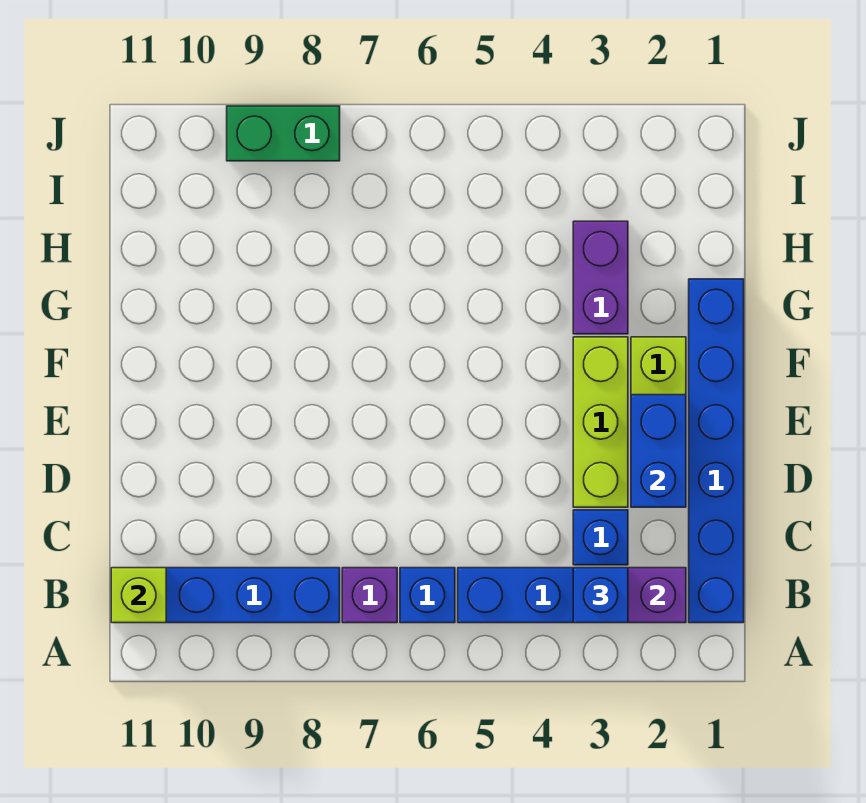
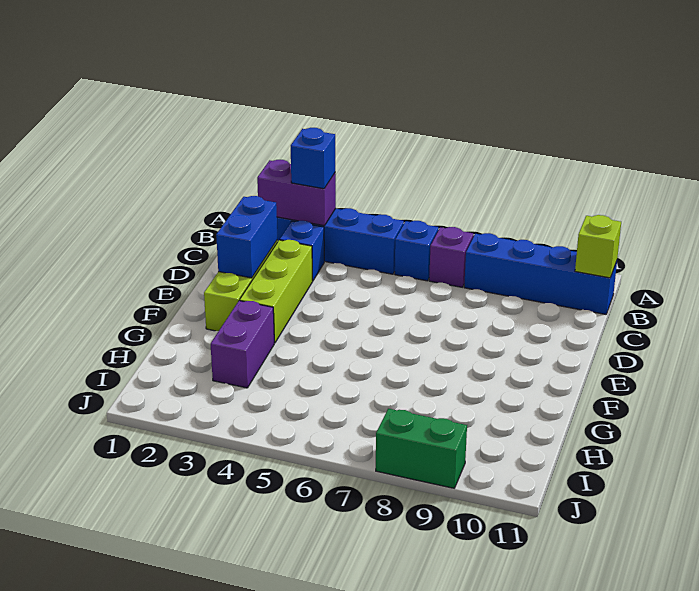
blue 1x6 brick [689,279,744,623] -> none

